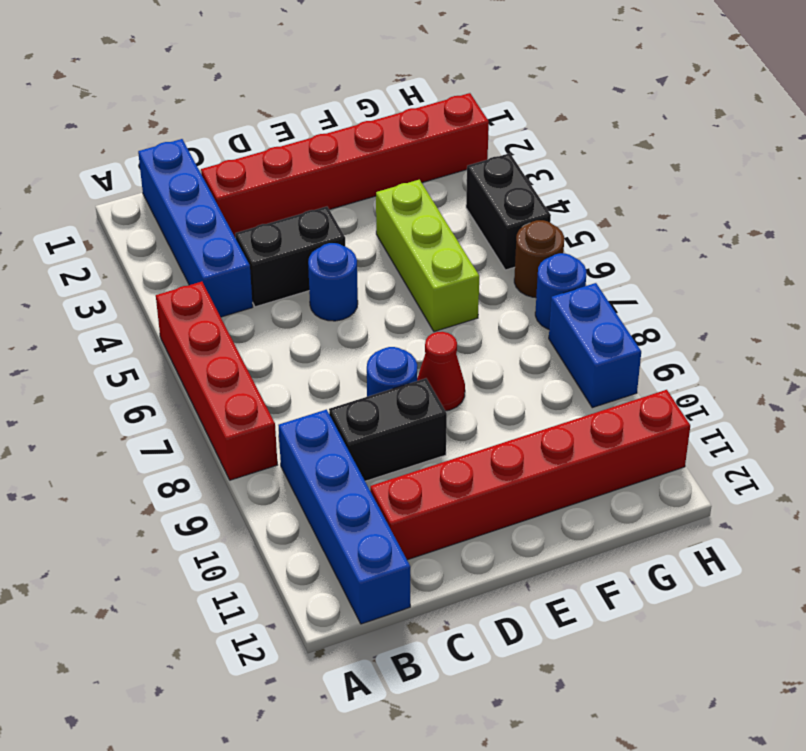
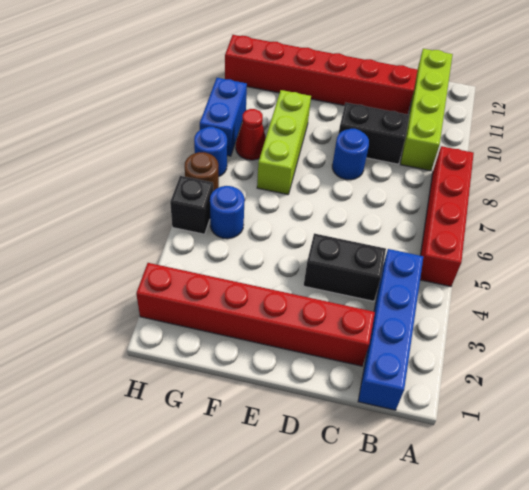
blue 1x4 brick [278,410,410,624] -> lime 1x4 brick [400,49,453,171]
blue 1x1 round brick [308,243,358,321] -> blue 1x1 round brick moved to [210,186,245,239]
red 1x1 cone [417,332,465,411] -> red 1x1 cone moved to [236,109,266,160]
lime 1x3 brick [376,180,479,332] -> lime 1x3 brick moved to [257,90,311,194]
black 1x2 brick [466,153,551,270] -> black 1x1 brick [170,176,213,234]

